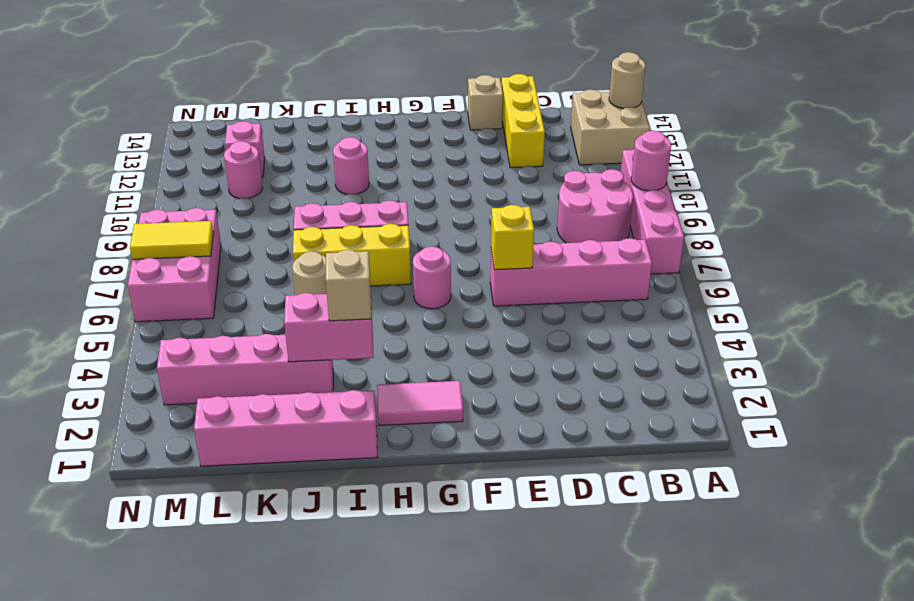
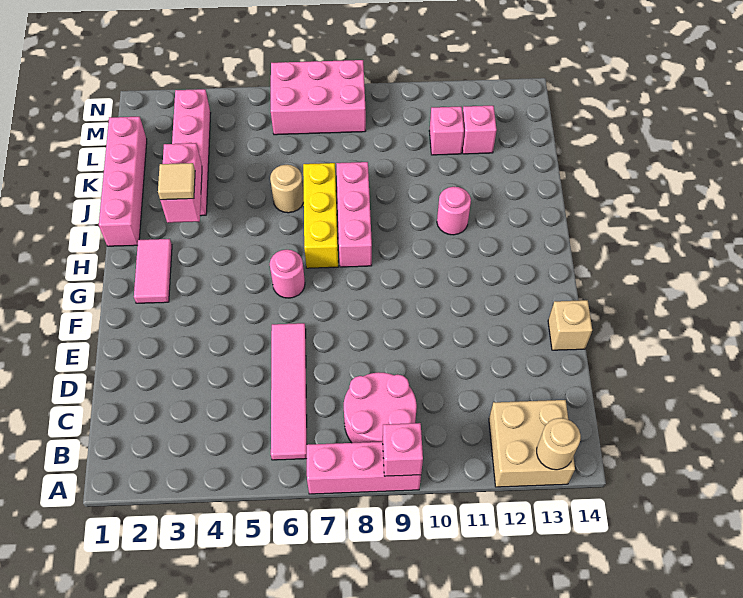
pink 1x4 brick [621,150,684,274] -> pink 1x3 brick [306,442,421,494]
pink 1x1 round brick [631,131,671,191] -> pink 1x1 brick [383,423,423,476]
pink 1x4 brick [490,238,652,306] -> pink 1x4 tile [271,323,307,460]
yellow 1x3 brick [501,74,545,168] -> none
yellow 1x1 brick [491,205,534,270] -> none
tan 1x1 brick [326,250,371,321] -> tan 1x1 tile [158,163,195,200]
pink 1x1 round brick [224,141,263,198] -> pink 1x1 brick [429,107,464,155]
yellow 1x2 tile [130,221,213,259] -> none

